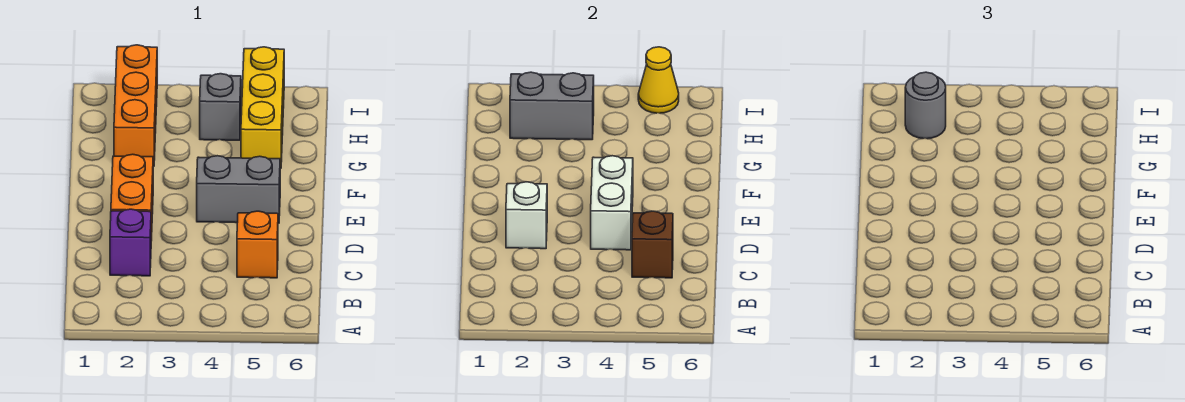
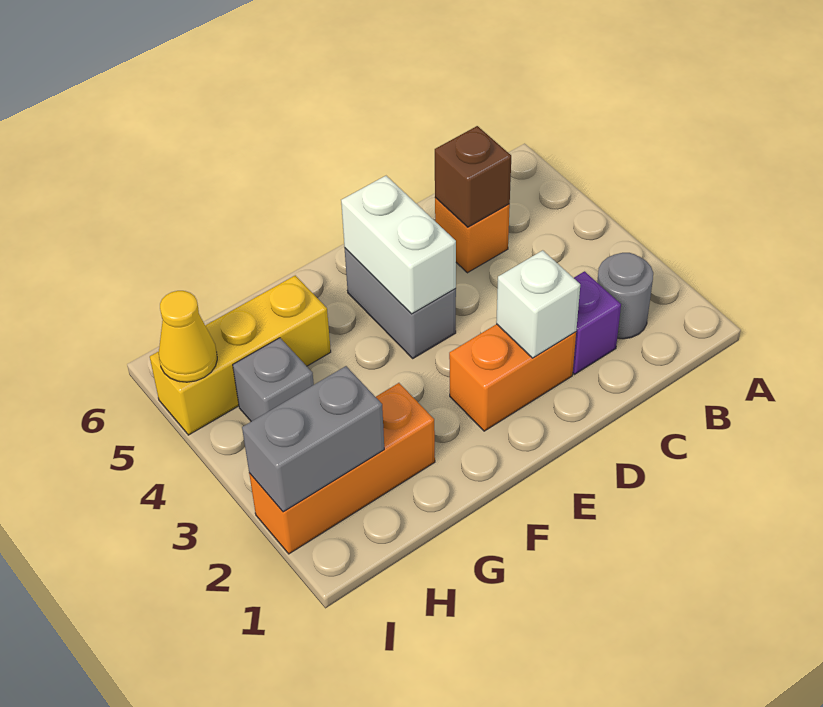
white 1x2 brick [591,156,633,250] -> white 1x2 brick turned to [341,176,456,314]
grey 1x2 brick [510,72,594,140] -> grey 1x2 brick turned to [242,366,384,512]
grey 1x1 round brick [905,72,946,139] -> grey 1x1 round brick moved to [597,253,653,339]

